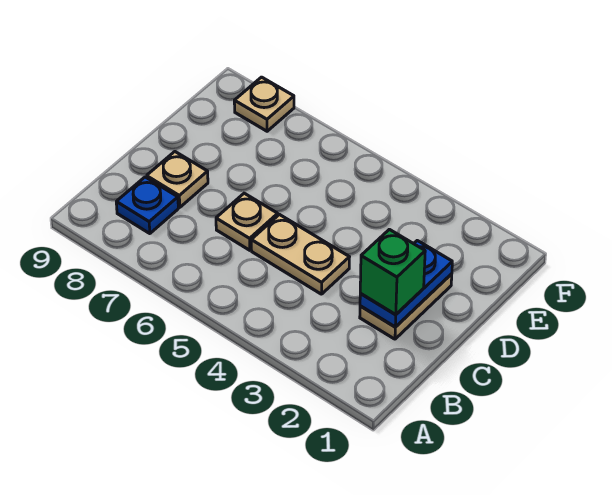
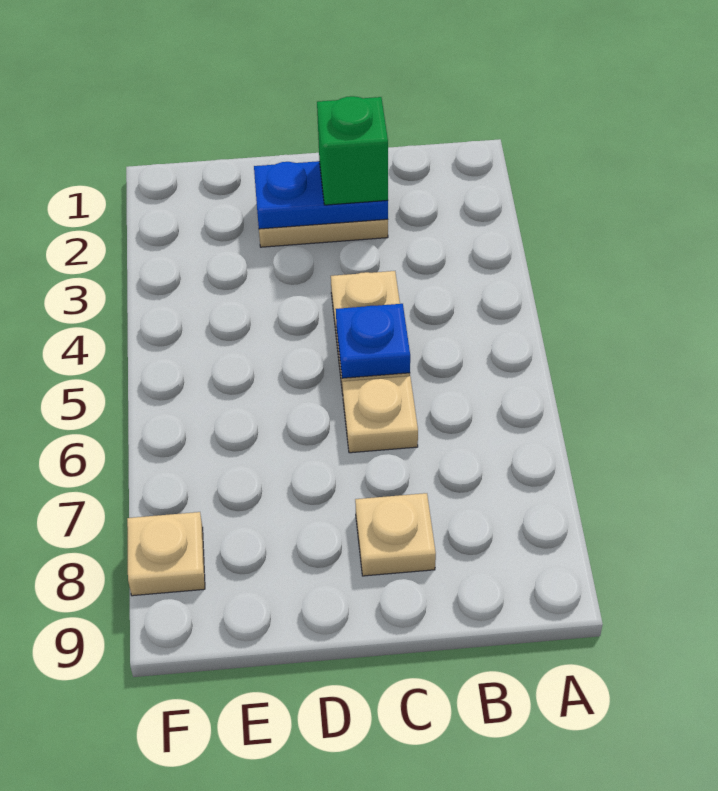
blue 1x1 plate [116,177,178,234] -> blue 1x1 plate moved to [336,304,410,378]

